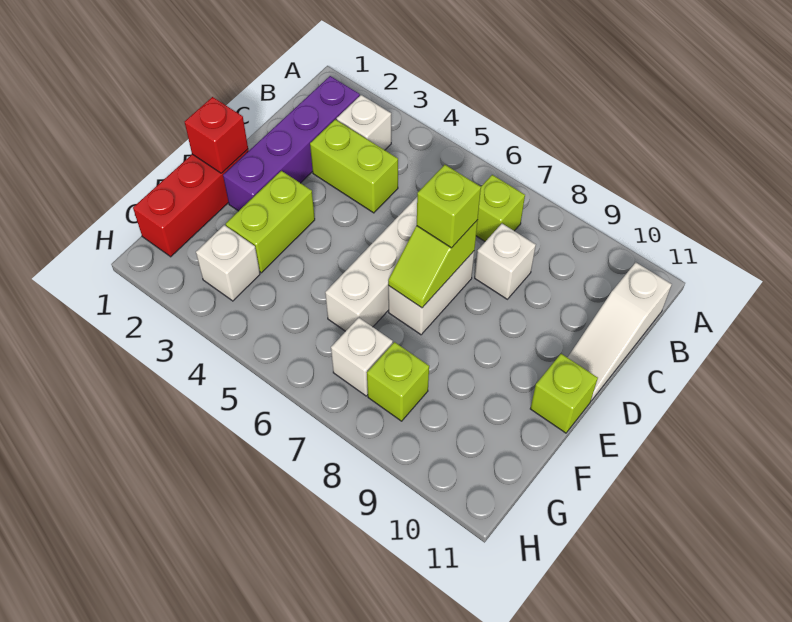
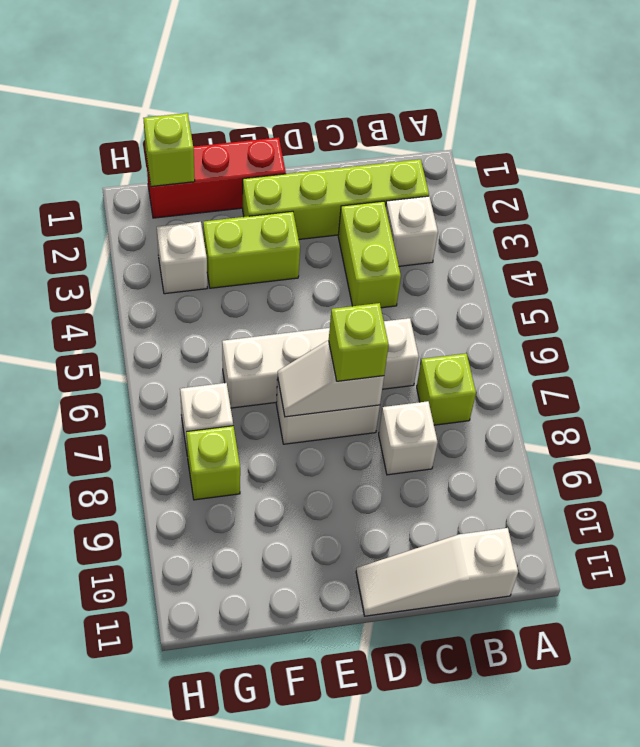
purple 1x4 brick [223,76,360,211] -> lime 1x4 brick [243,159,429,239]
lime 1x2 slope [388,220,478,308] -> white 1x2 slope [278,341,384,417]
red 1x1 brick [185,97,248,173] -> none
lime 1x1 brick [530,354,598,433] -> lime 1x1 brick moved to [143,113,195,186]

